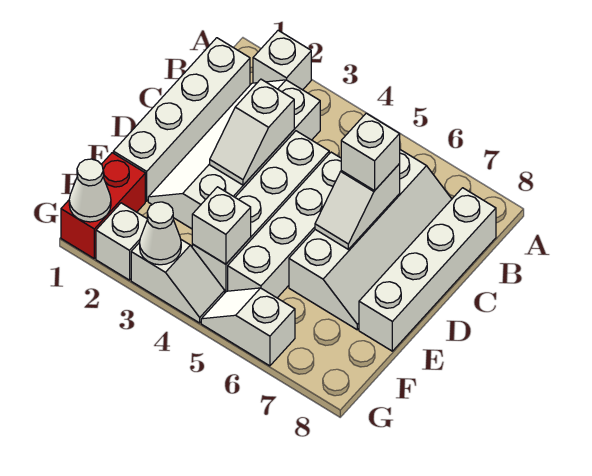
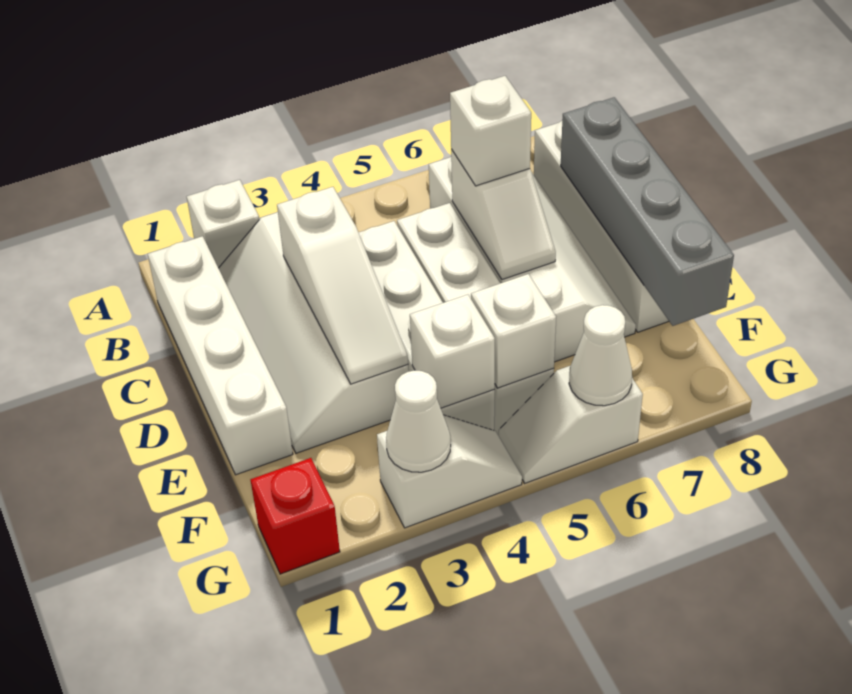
white 1x2 slope [210,79,294,185] -> white 1x3 slope [277,187,408,384]
none -> grey 1x4 brick [561,97,734,326]
red 1x2 brick [61,153,145,258] -> red 1x1 brick [250,458,340,574]
white 1x1 cone [69,159,111,222] -> white 1x1 cone moved to [569,305,632,406]
white 1x1 brick [96,203,148,280] -> white 1x1 brick moved to [471,274,556,388]

